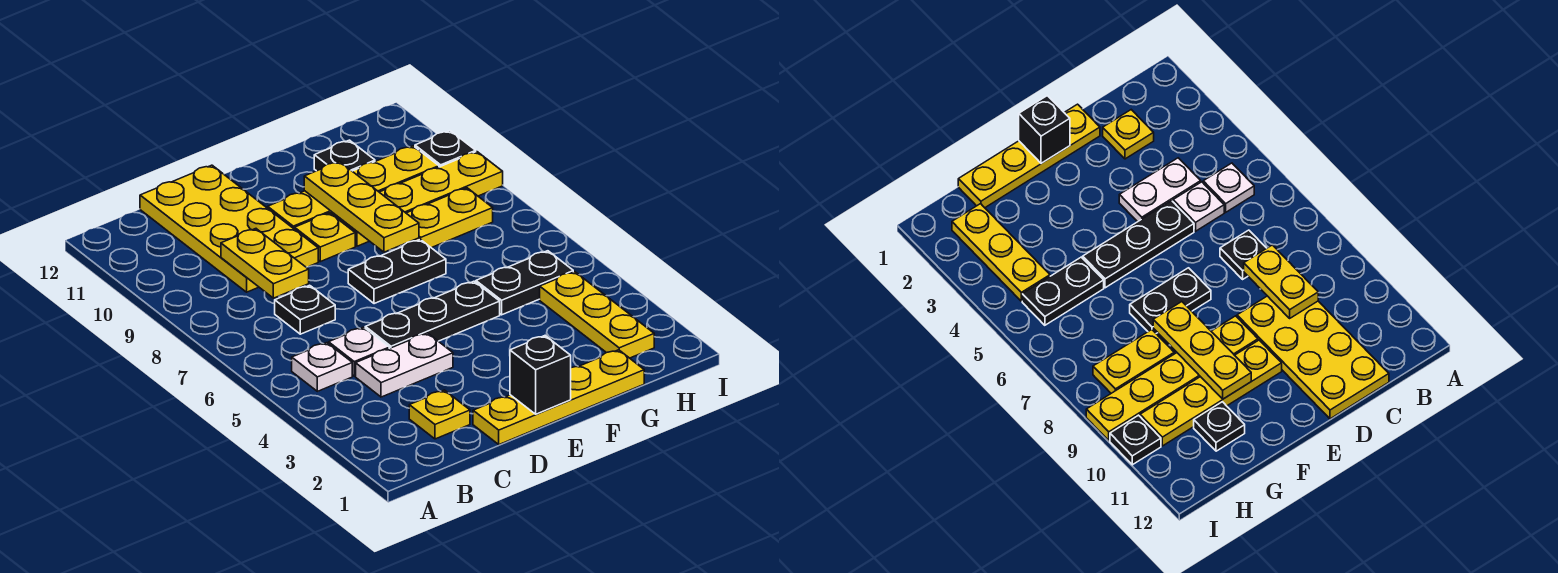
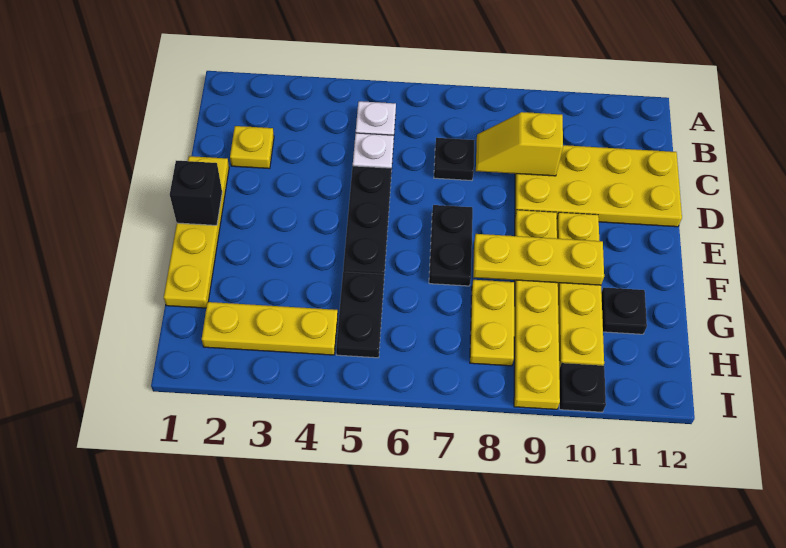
white 1x2 plate [356,333,453,397] -> none
yellow 1x2 plate [221,229,309,298] -> yellow 1x2 slope [476,112,563,176]

